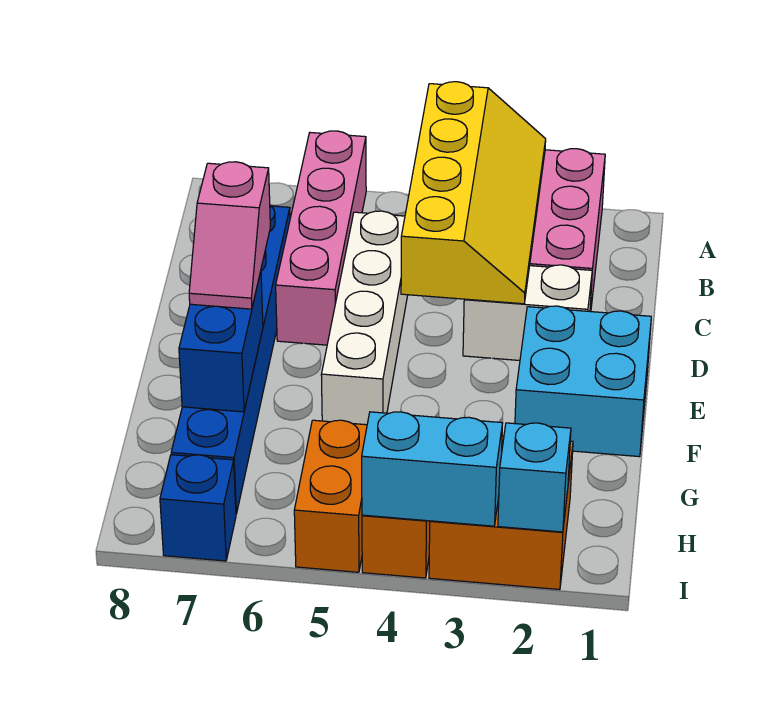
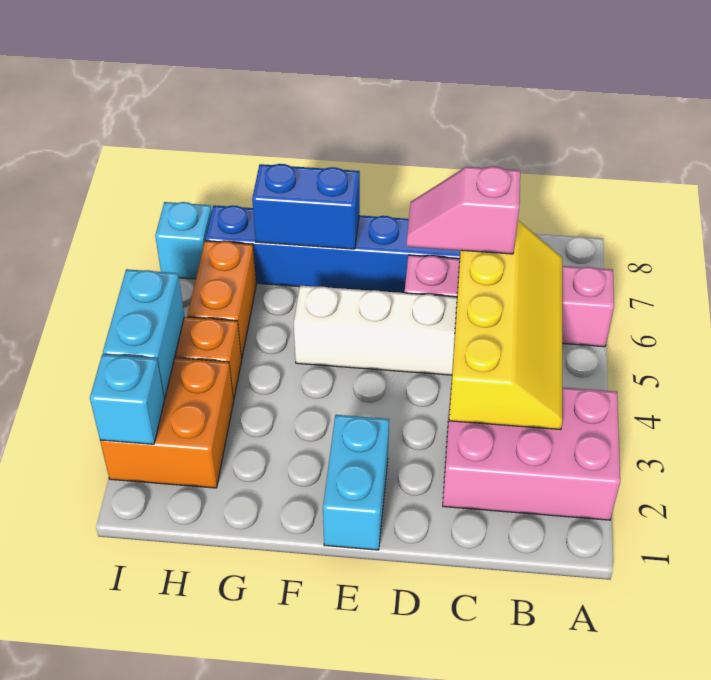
yellow 2x4 slope [401,82,546,304] -> yellow 2x4 slope turned to [449,220,562,430]
white 1x2 brick [463,265,592,360] -> none
cyan 2x2 brick [515,306,651,457] -> cyan 1x2 brick [323,415,389,550]
pink 1x2 slope [189,162,270,309] -> pink 1x2 slope moved to [407,166,520,254]
orange 1x2 brick [294,420,367,572] -> orange 1x2 brick turned to [188,241,256,359]
blue 1x1 brick [160,455,236,561] -> cyan 1x1 brick [155,202,212,279]

